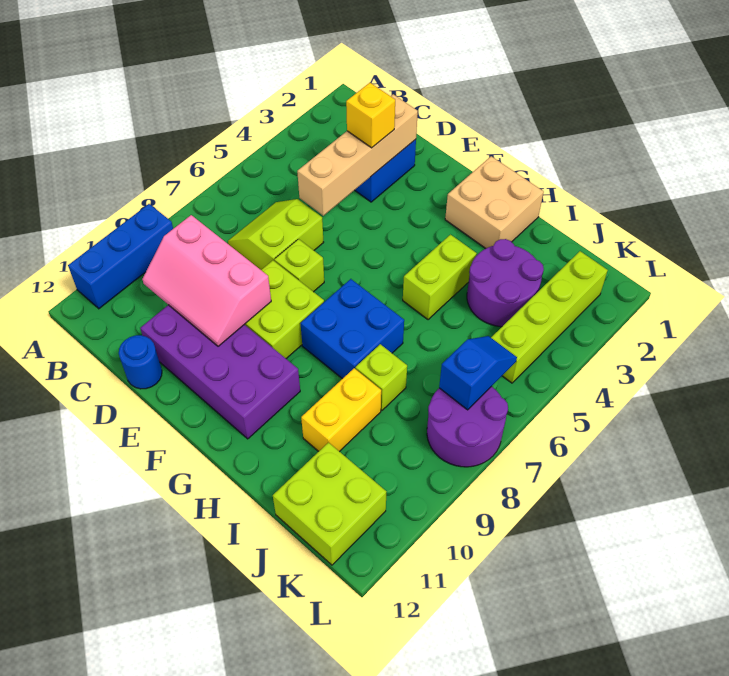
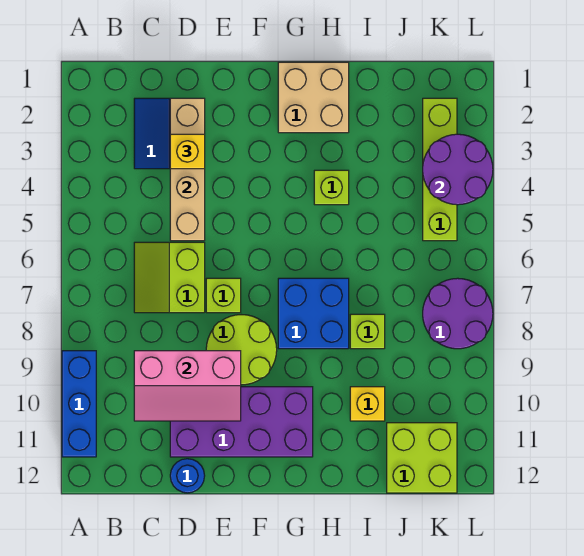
lime 2x2 brick [244,261,324,359] -> lime 2x2 round brick [206,315,277,385]
lime 1x2 brick [403,235,477,320] -> lime 1x1 brick [314,170,349,205]
purple 2x2 round brick [467,239,544,327] -> purple 2x2 round brick moved to [423,134,493,205]
yellow 1x2 brick [301,368,381,452] -> yellow 1x1 brick [350,387,385,421]
blue 1x2 slope [439,336,517,410] -> none

